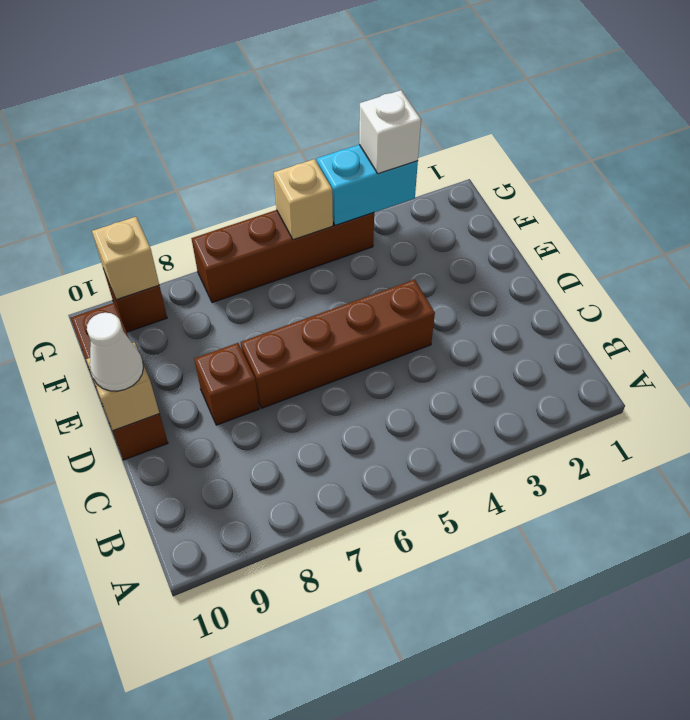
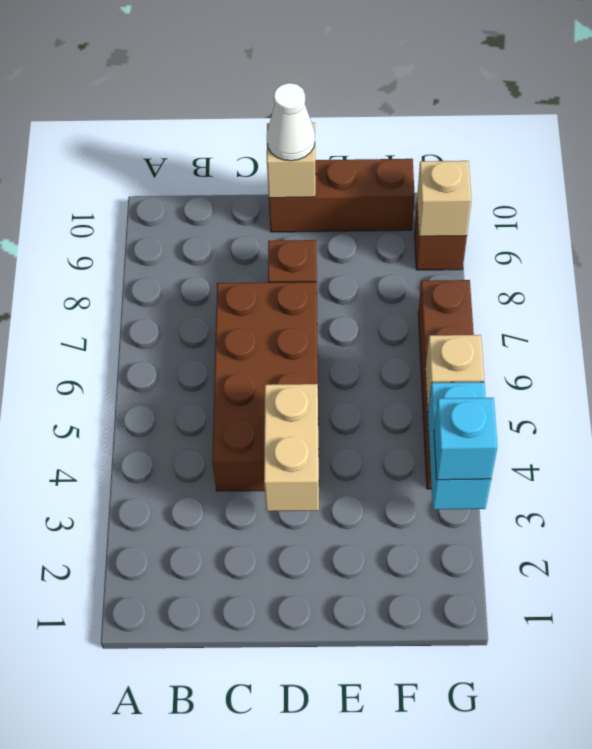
none -> tan 1x2 brick [264,384,319,511]
brown 1x4 brick [241,280,435,408] -> brown 2x4 brick [212,282,319,491]
white 1x1 brick [359,90,421,174] -> cyan 1x1 brick [434,398,497,480]

